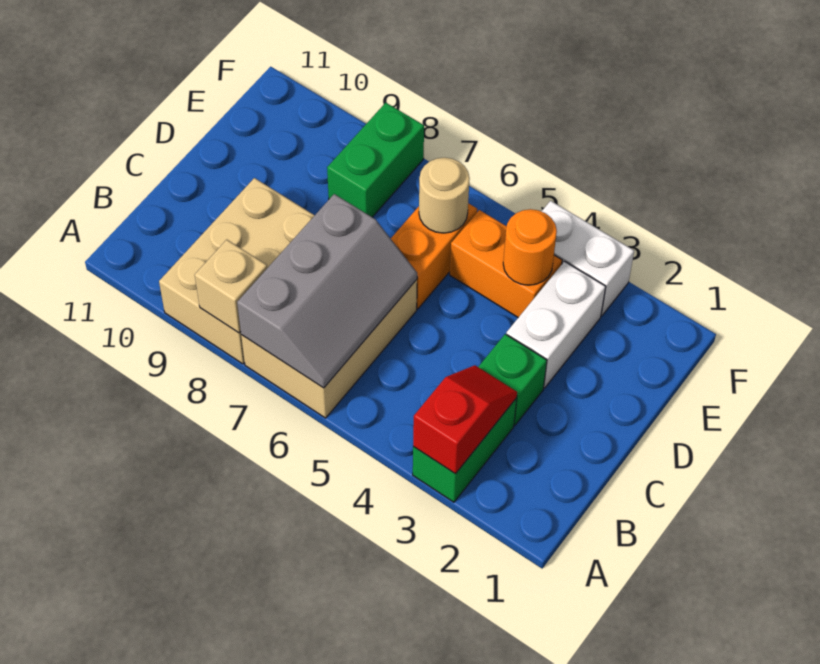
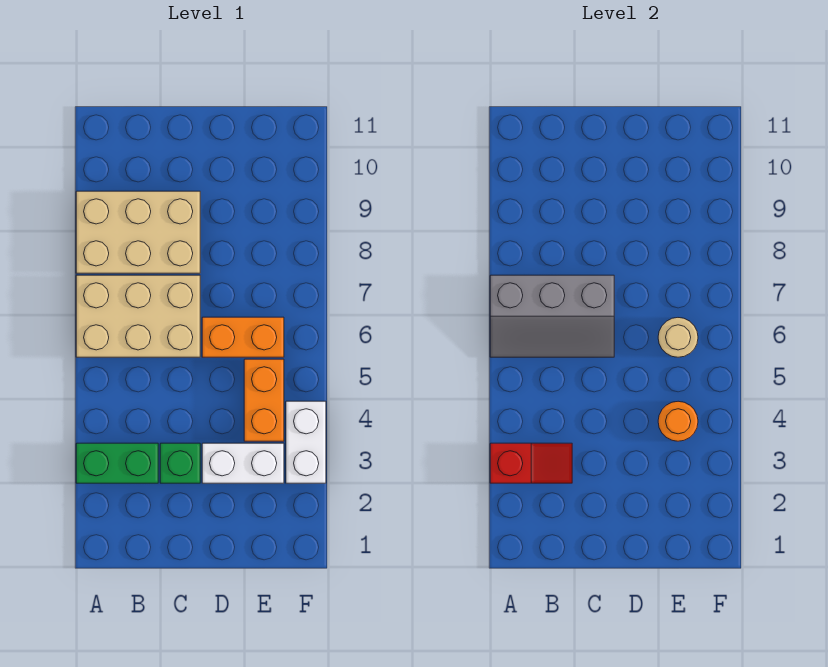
tan 1x1 brick [195,240,267,333] -> none
green 1x2 brick [327,103,424,217] -> none

